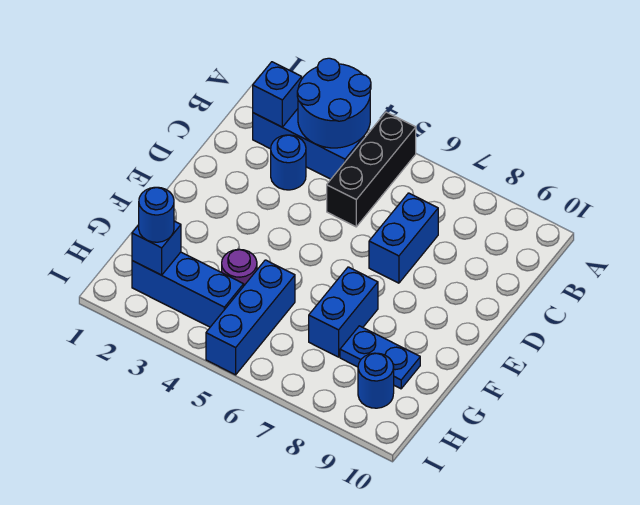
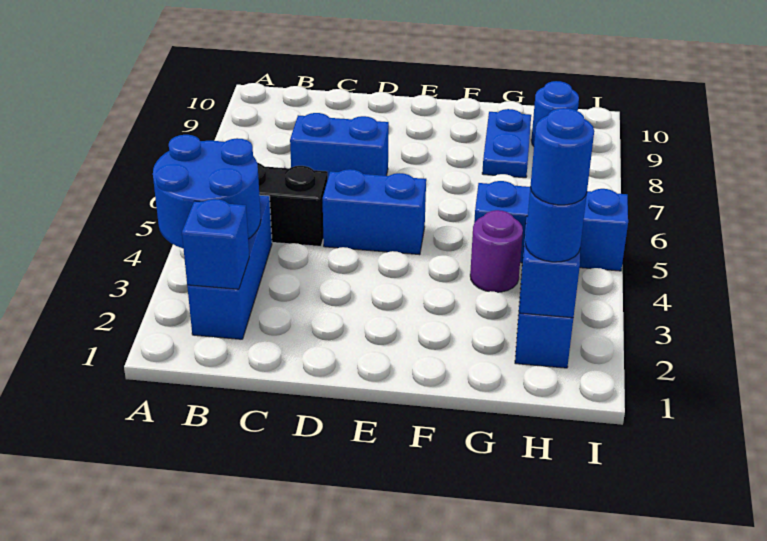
blue 1x1 round brick [271,135,306,190] -> blue 1x1 round brick moved to [530,108,594,205]
blue 1x2 brick [309,267,378,357] -> blue 1x2 brick moved to [323,169,426,255]

